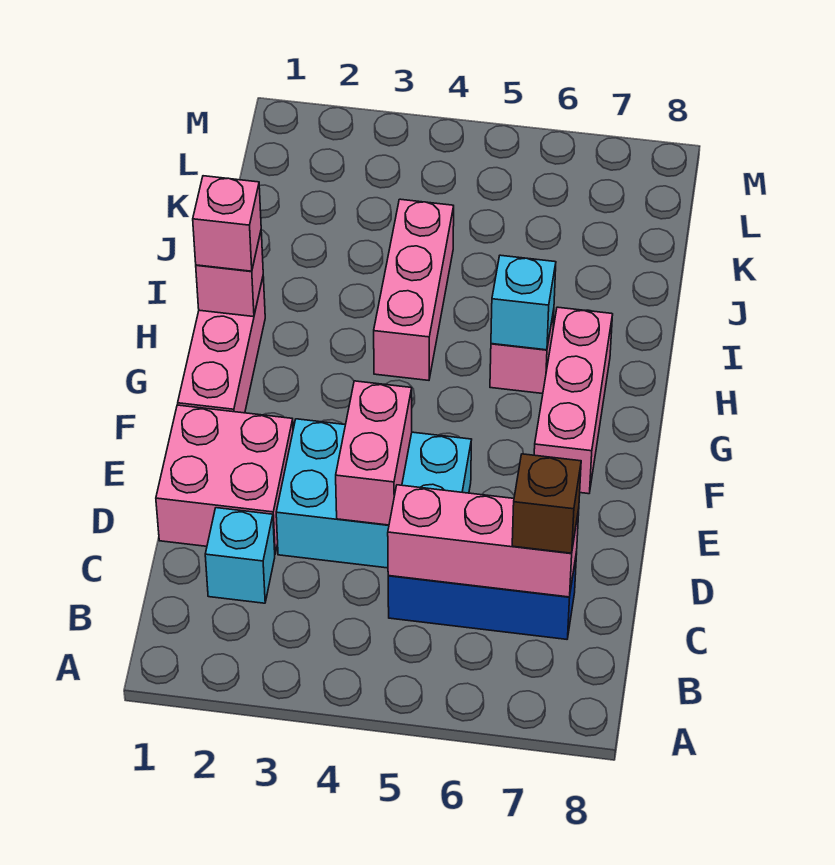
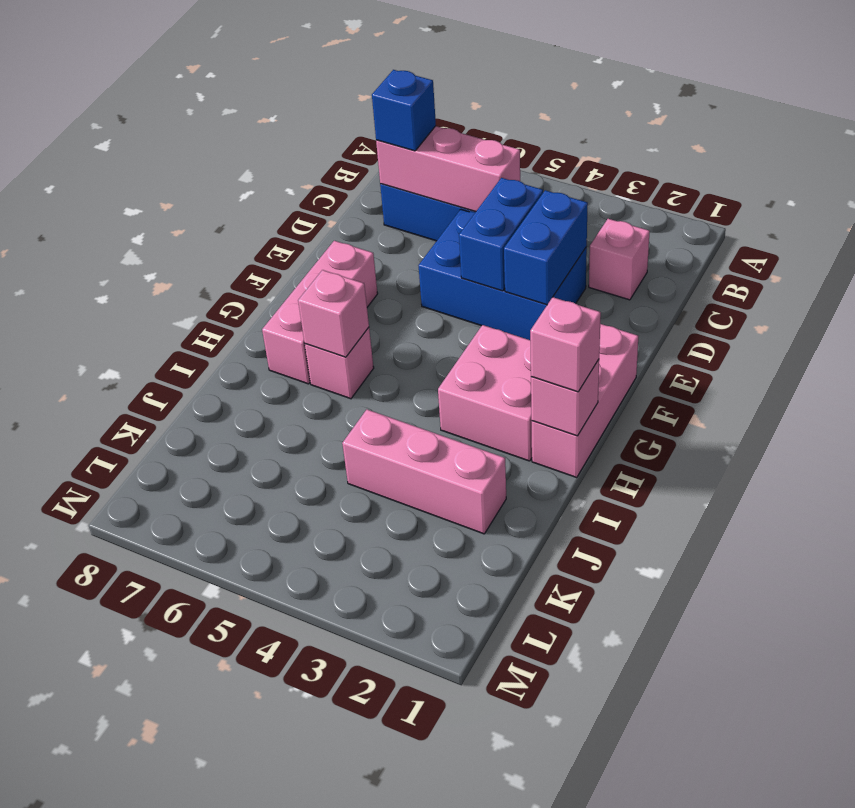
cyan 1x1 brick [205,508,275,603] -> pink 1x1 brick [589,219,650,300]
brown 1x1 brick [512,454,581,553] -> blue 1x1 brick [372,70,436,151]
pink 2x2 brick [156,405,293,553] -> pink 2x2 brick moved to [438,325,532,461]
cyan 2x3 brick [276,419,472,568] -> blue 2x3 brick [418,209,587,340]
none -> blue 1x2 brick [504,190,588,305]
pink 1x2 brick [336,381,412,525] -> blue 1x2 brick [459,178,543,291]
pink 1x3 brick [374,199,454,380] -> pink 1x3 brick turned to [342,410,506,534]
cyan 1x1 brick [491,255,556,350] -> pink 1x1 brick [298,270,369,357]

